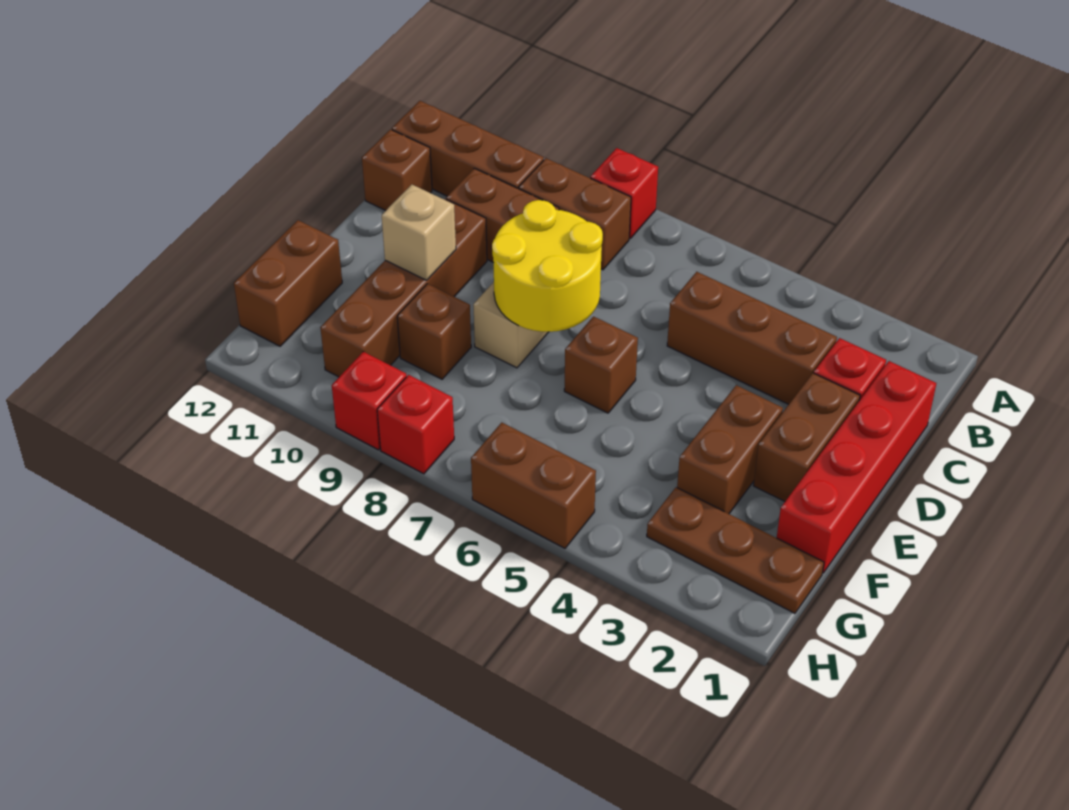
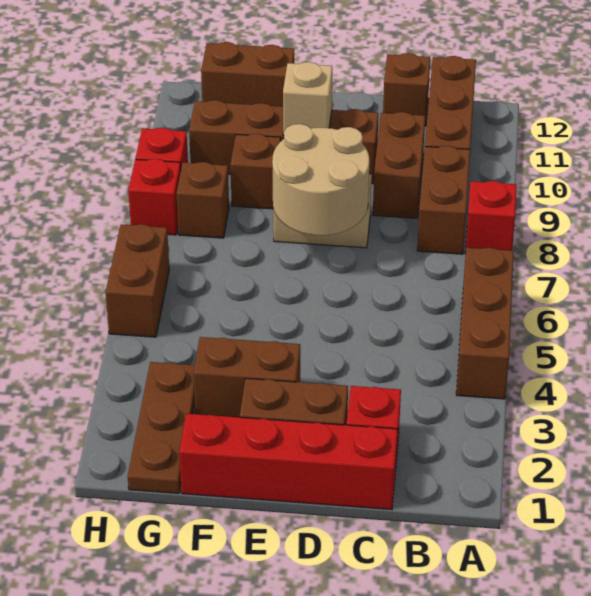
brown 1x3 brick [667,272,837,404] -> brown 1x3 brick moved to [456,248,514,399]
yellow 2x2 round brick [492,200,603,332] -> tan 2x2 round brick [272,124,369,236]
brown 1x1 brick [564,316,638,413] -> brown 1x1 brick moved to [176,162,229,238]

